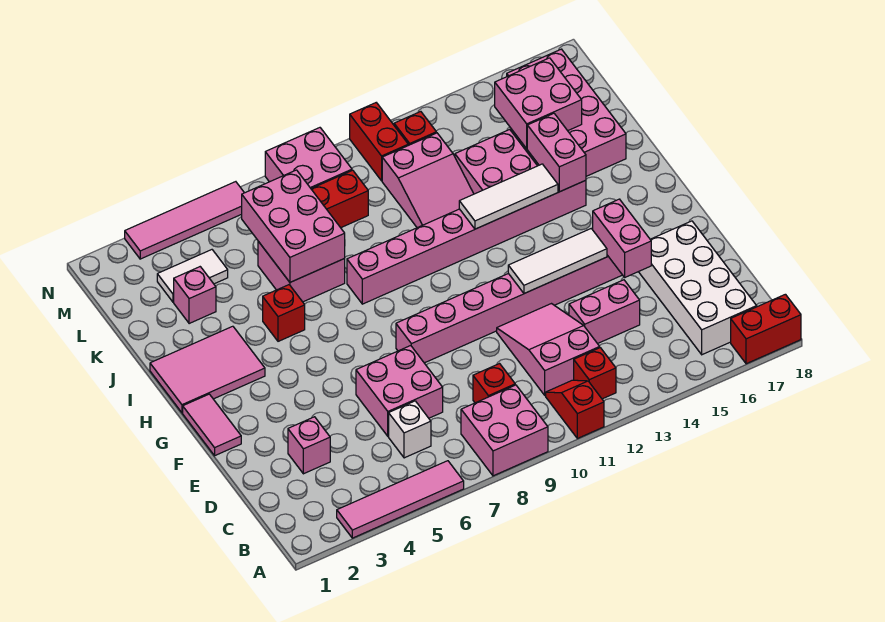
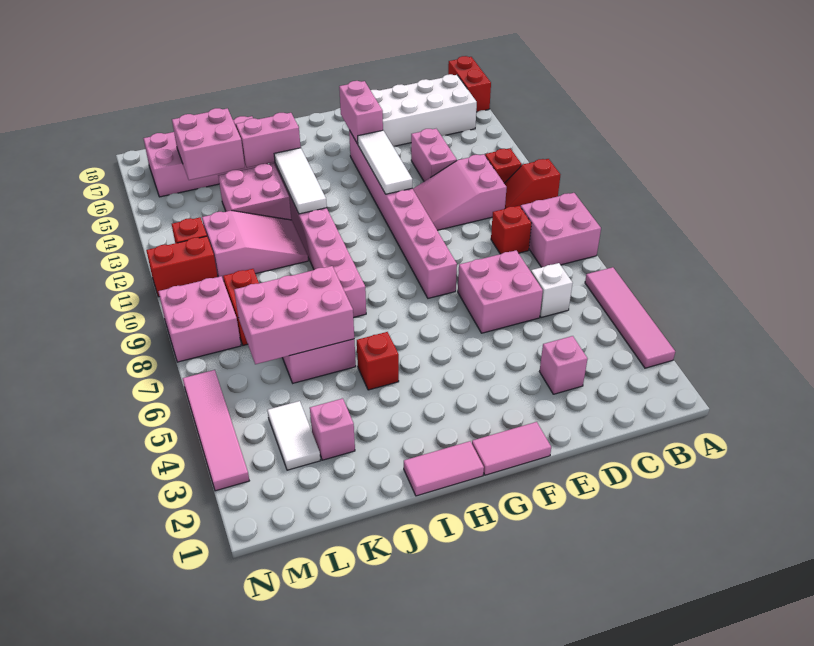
pink 1x2 brick [593,199,651,277] -> pink 1x2 brick turned to [339,81,383,144]
pink 2x3 tile [150,326,265,413] -> pink 1x2 tile [404,441,484,496]

